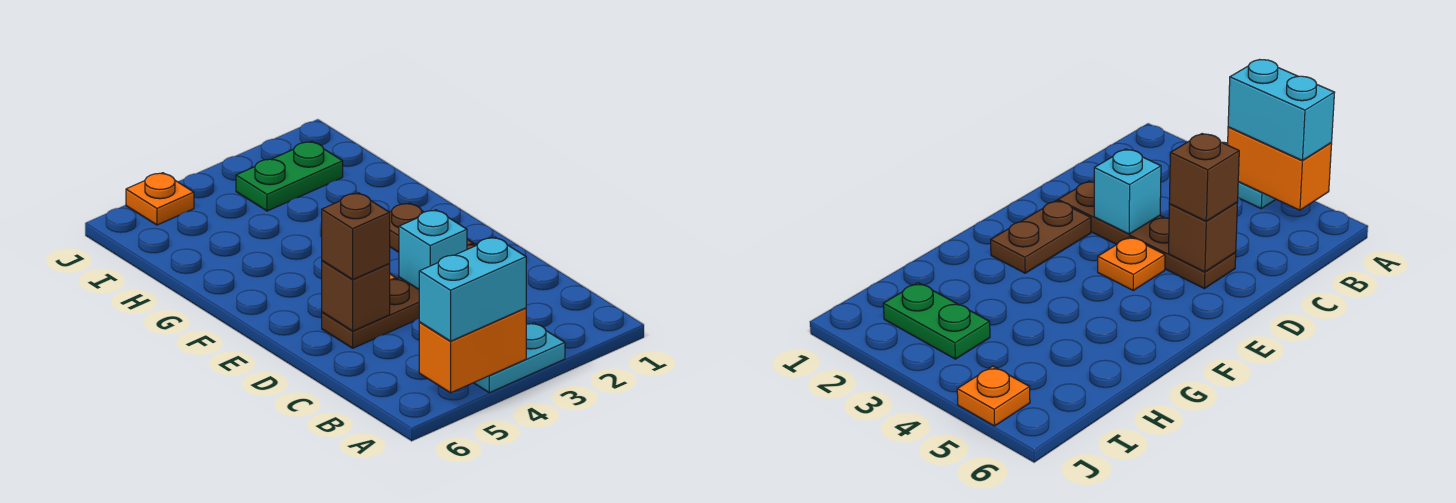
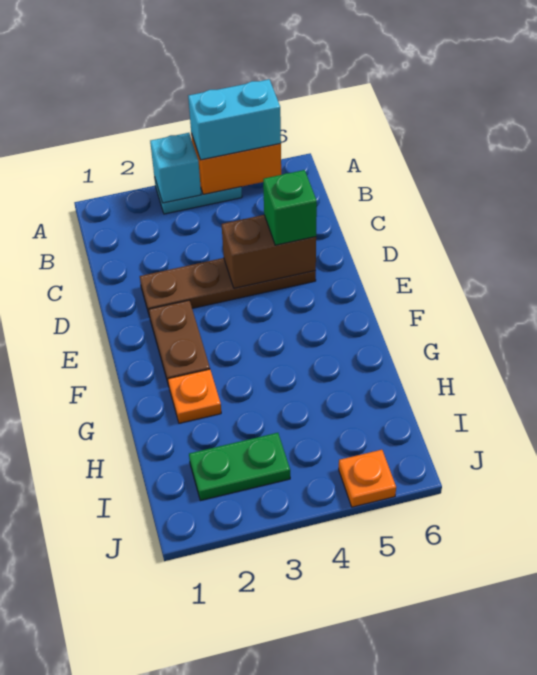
cyan 1x1 brick [399,210,467,289] -> cyan 1x1 brick moved to [150,133,201,203]
brown 1x1 brick [322,261,390,331] -> brown 1x2 brick [222,215,316,288]
brown 1x1 brick [322,193,390,279] -> green 1x1 brick [263,170,317,245]
orange 1x1 plate [1098,237,1165,290] -> orange 1x1 plate moved to [168,369,221,423]

